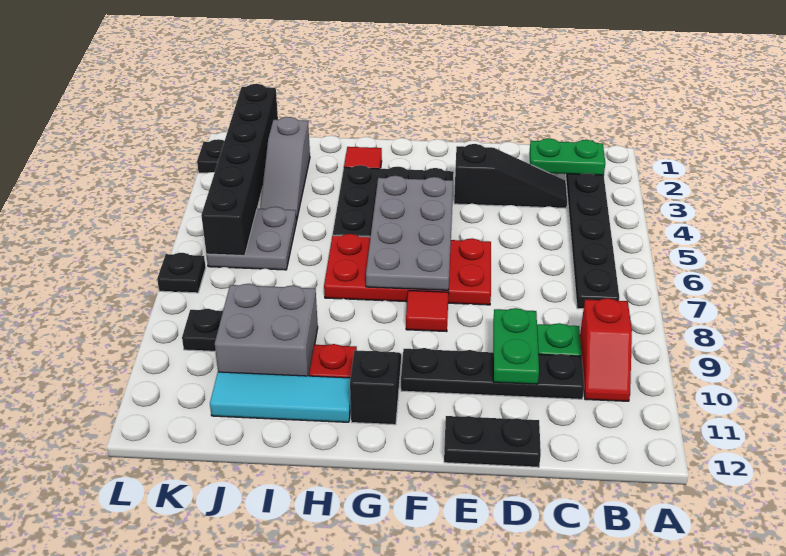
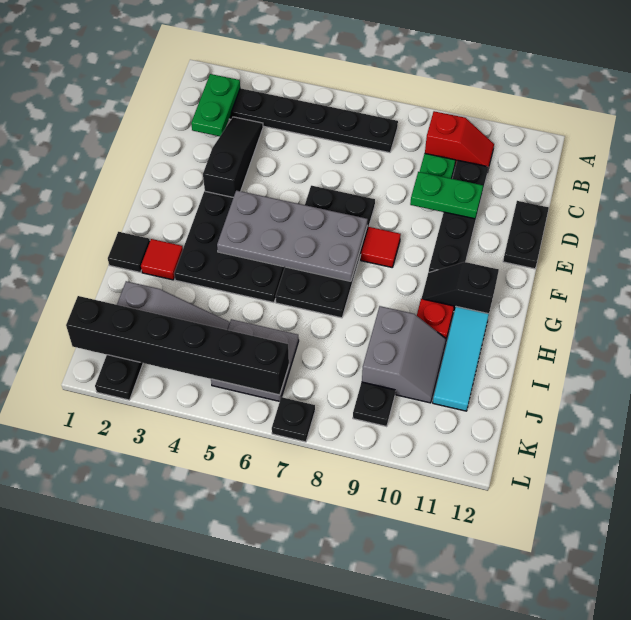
red 2x4 plate [324,234,491,305] -> black 2x4 plate [276,186,375,318]
none -> black 1x1 tile [108,232,150,272]
grey 2x2 brick [215,284,318,376] -> grey 2x2 slope [362,306,446,403]

